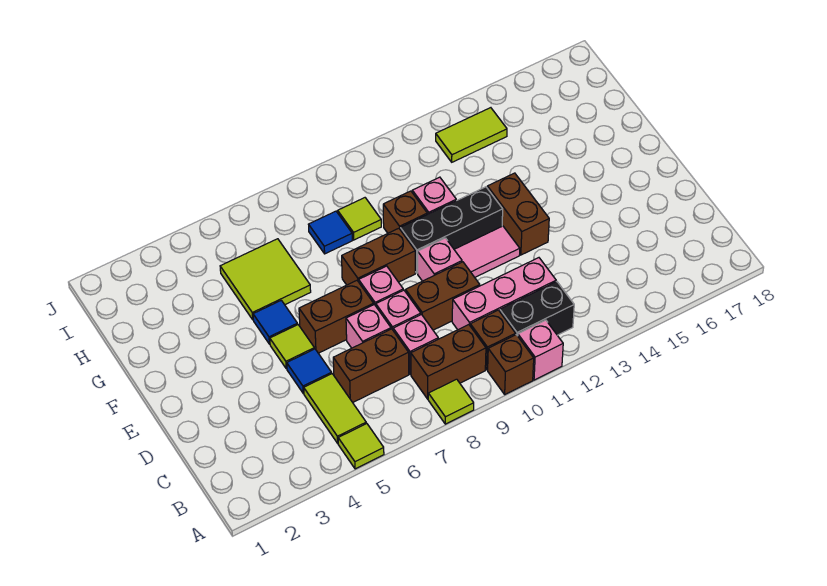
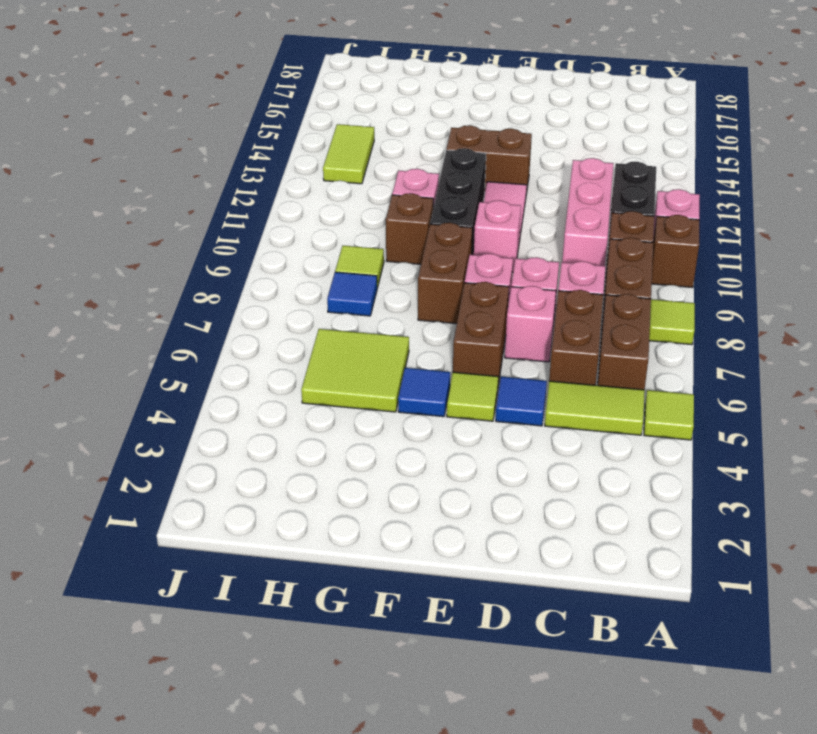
brown 1x2 brick [406,262,480,330] -> brown 1x2 brick moved to [598,294,651,390]

